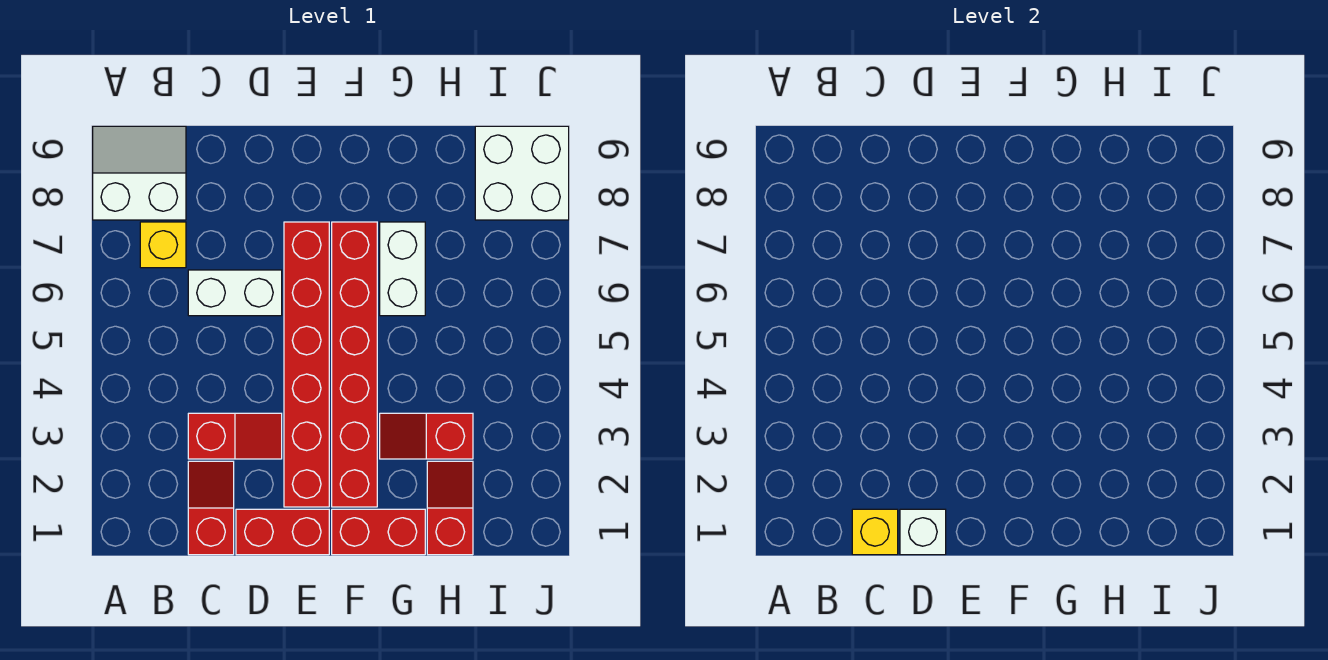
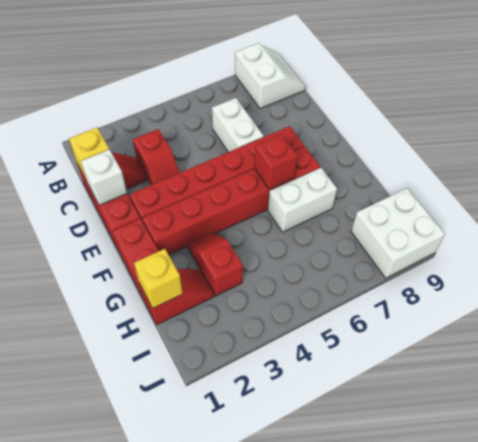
yellow 1x1 brick [140,222,186,268] -> yellow 1x1 brick moved to [134,249,183,308]
none -> red 1x1 brick [254,134,297,189]

